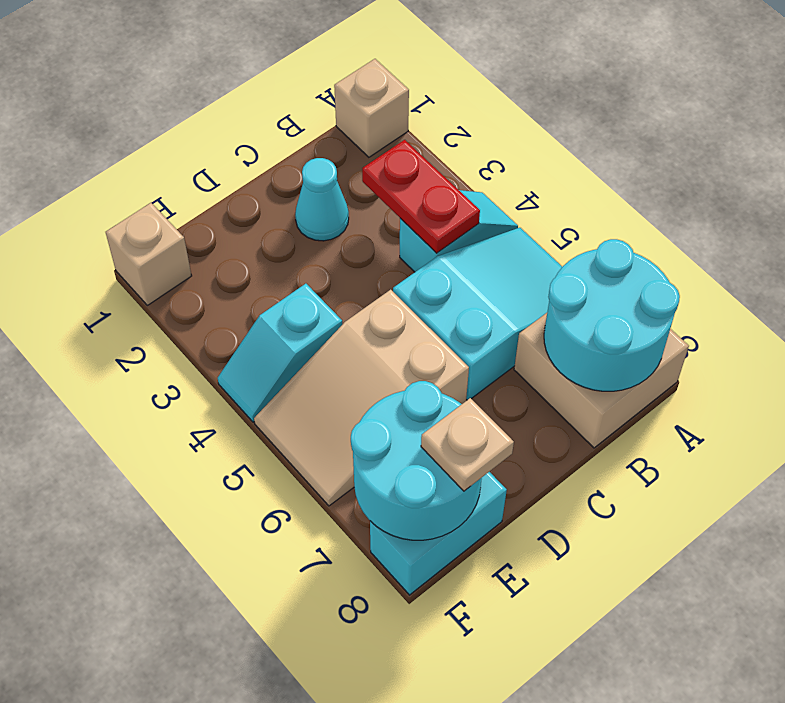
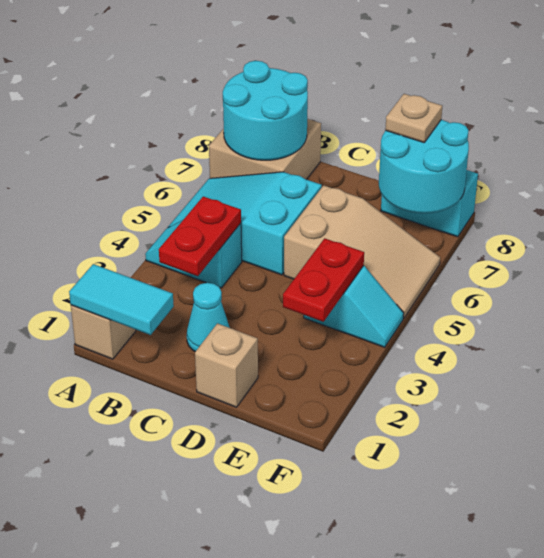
none -> cyan 1x2 tile [69,264,174,335]
none -> red 1x2 plate [283,238,364,322]
tan 1x1 brick [106,203,192,305] -> tan 1x1 brick moved to [195,323,258,407]

